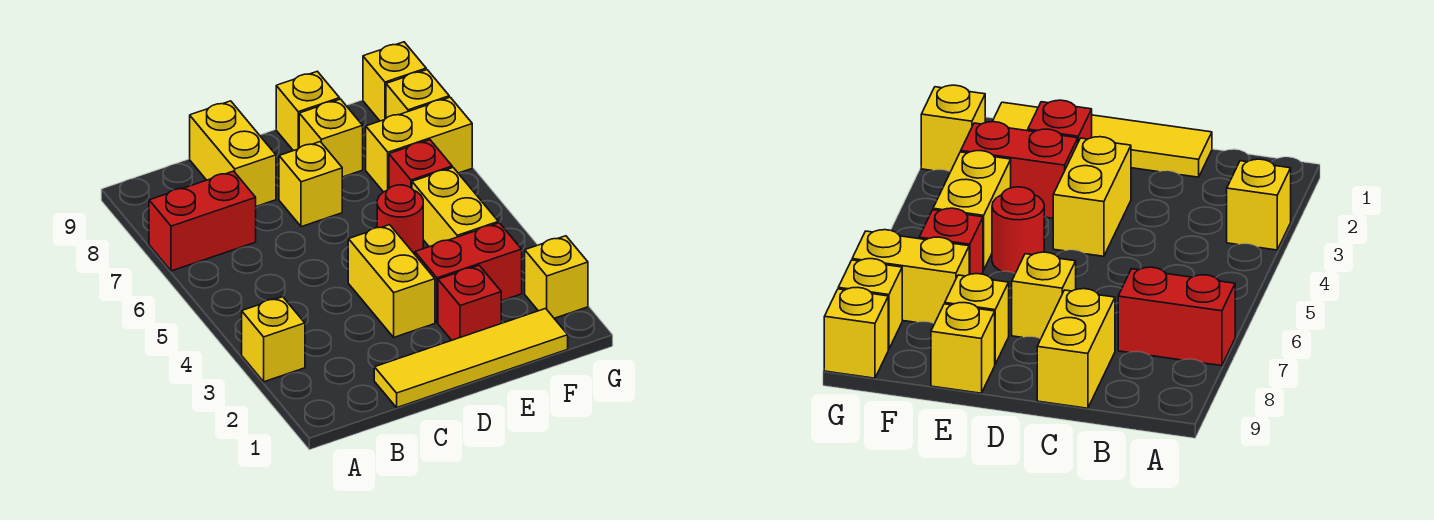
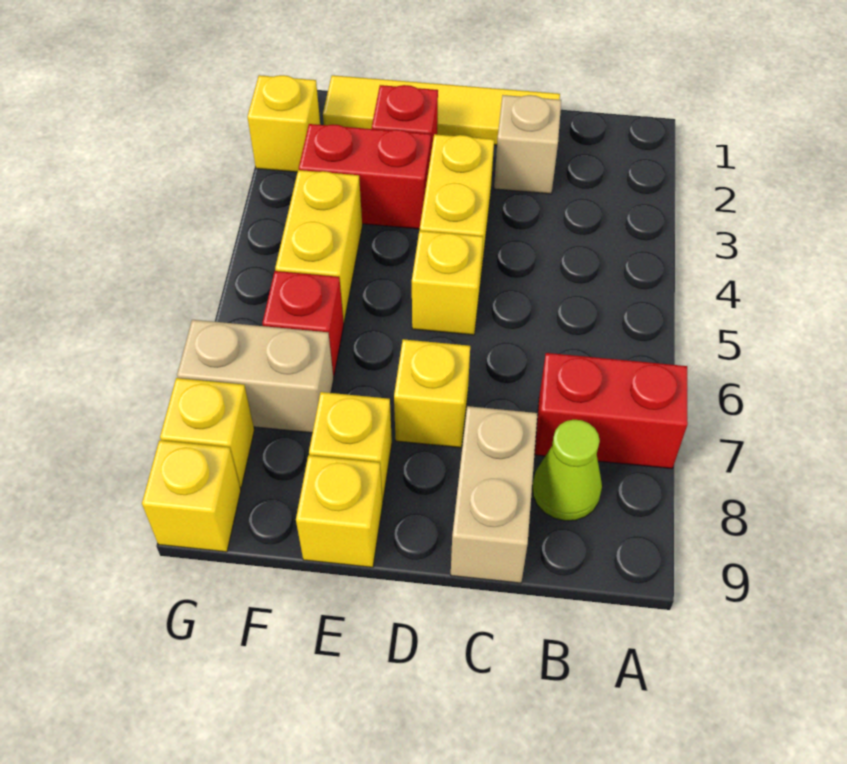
yellow 1x1 brick [242,297,305,382] -> yellow 1x1 brick moved to [412,231,483,335]
none -> lime 1x1 cone [532,420,602,521]
none -> tan 1x1 brick [494,95,561,194]
yellow 1x2 brick [190,101,276,206] -> tan 1x2 brick [451,406,538,583]
red 1x1 round brick [377,185,423,254] -> none
yellow 1x2 brick [366,97,472,192] -> tan 1x2 brick [177,320,334,433]

